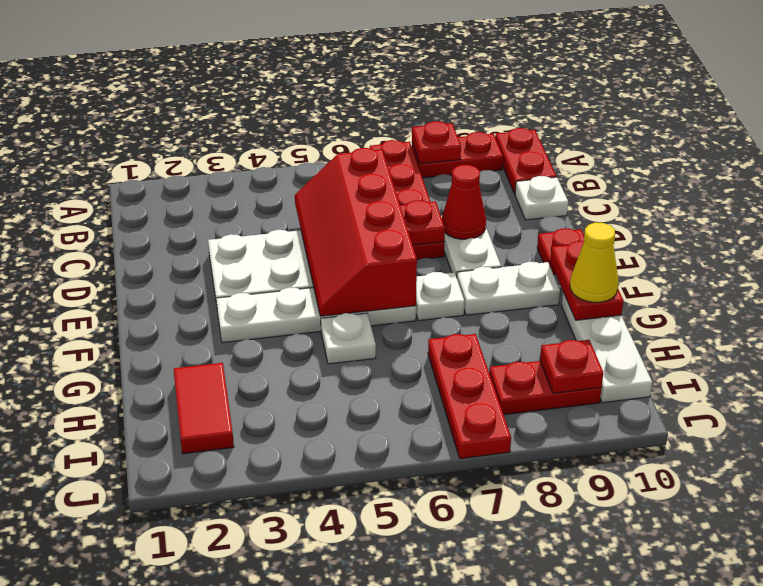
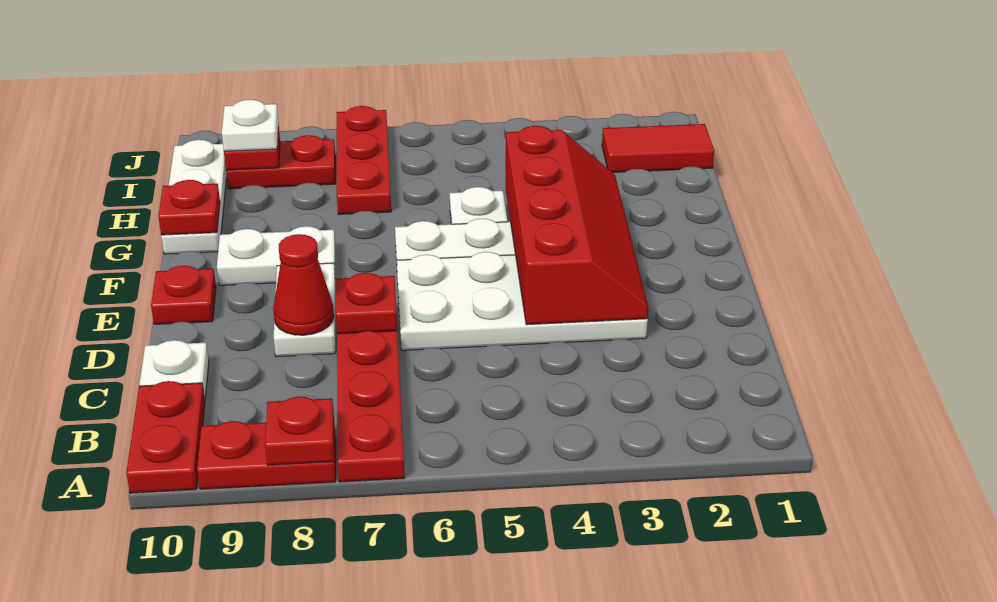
red 2x4 slope [295,148,417,316] -> red 2x4 slope moved to [506,126,648,325]
white 1x1 plate [416,272,464,321] -> white 1x1 plate moved to [222,100,278,151]
red 1x2 plate [550,241,623,320] -> red 1x1 plate [158,180,220,235]
yellow 1x1 cone [570,223,619,302] -> none
red 1x2 tile [174,363,234,454] -> red 1x2 tile turned to [602,124,714,172]

